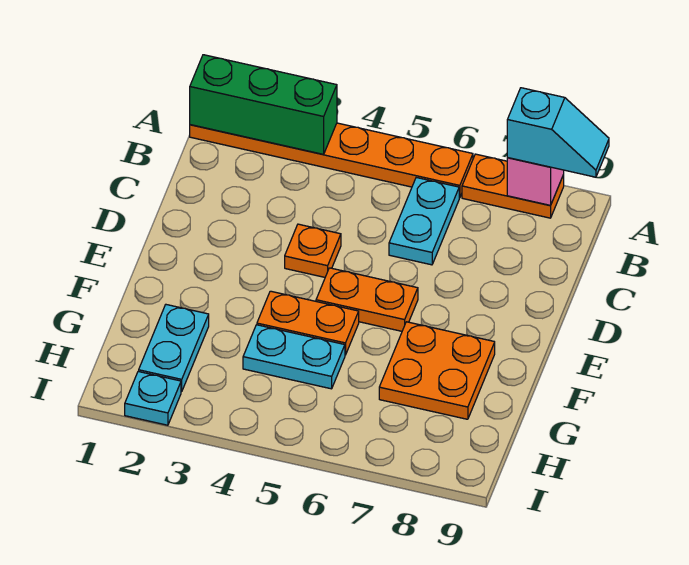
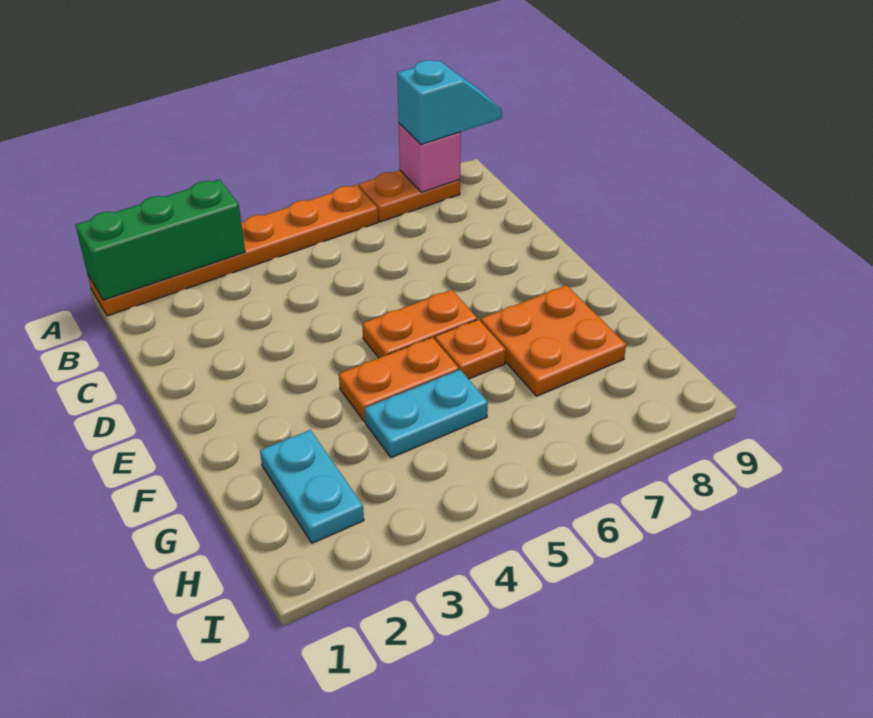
cyan 1x2 plate [389,178,459,265] -> none
orange 1x1 plate [285,224,341,277] -> orange 1x1 plate moved to [435,319,506,379]
cyan 1x1 plate [125,371,181,425] -> none

